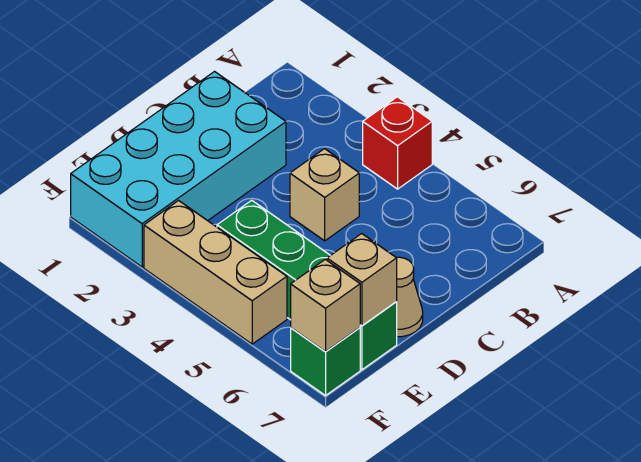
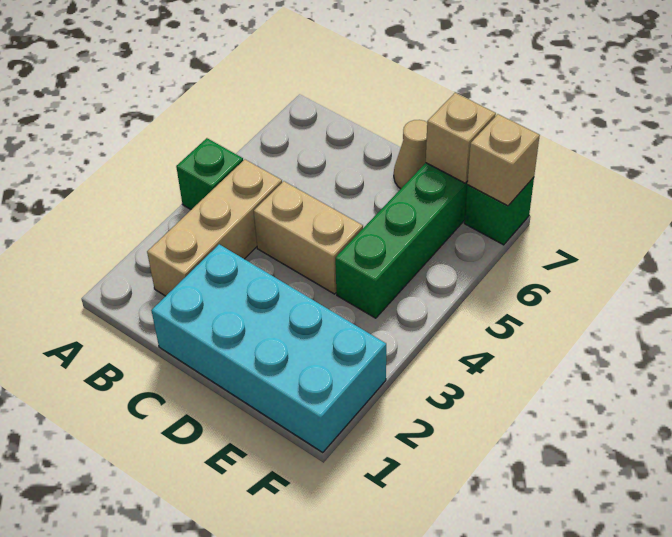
red 1x1 brick [363,97,432,189] -> green 1x1 brick [176,138,243,210]
tan 1x1 brick [290,149,359,241] -> tan 1x2 brick [254,181,363,294]
tan 1x3 brick [144,201,287,344] -> tan 1x3 brick moved to [147,160,282,296]

